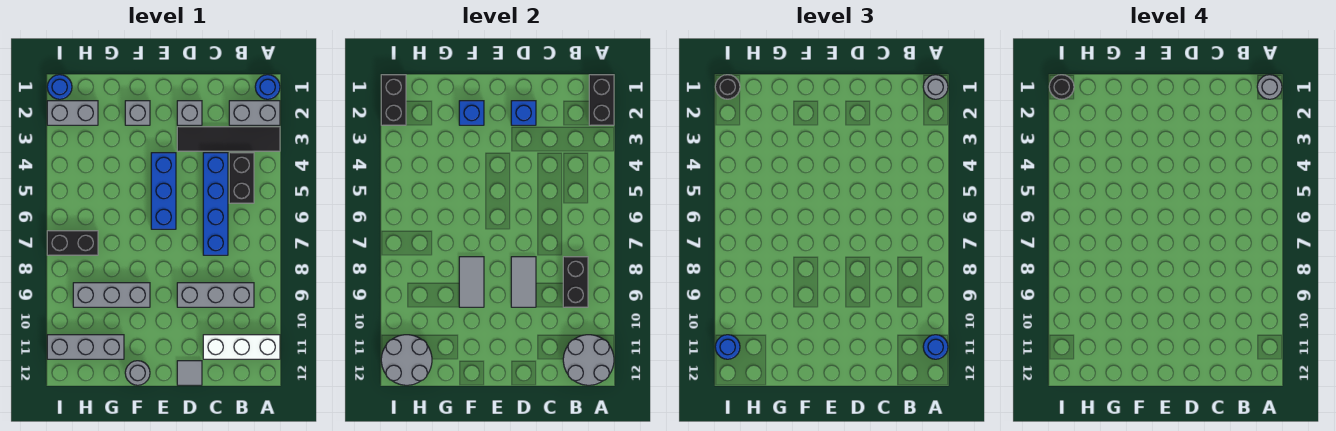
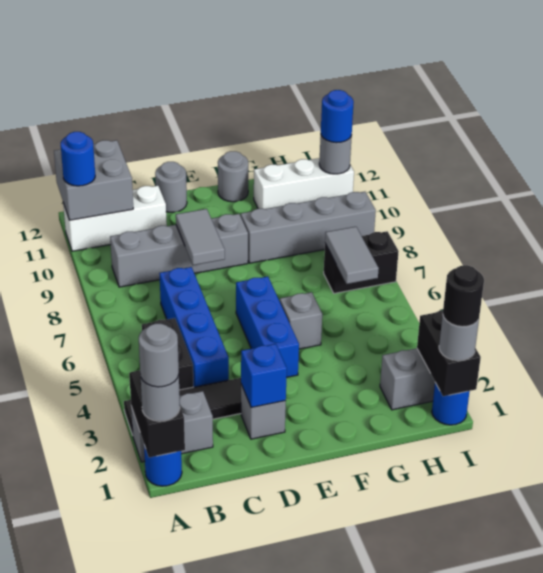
grey 2x2 round brick [563,335,614,385] -> grey 2x2 brick [54,140,133,220]
black 1x2 brick [563,257,588,307] -> none
grey 1x3 brick [177,283,254,307] -> grey 1x4 brick [110,214,248,287]
grey 1x1 tile [177,361,202,385] -> grey 1x1 round brick [155,162,187,212]
grey 1x1 brick [125,101,150,125] -> grey 1x1 brick moved to [280,292,322,349]
blue 1x1 brick [459,101,484,125] -> none
grey 1x2 tile [459,257,484,307] -> grey 1x2 tile moved to [325,227,379,284]
grey 1x3 brick [73,283,150,307] -> grey 1x4 brick [241,192,376,263]
grey 1x3 brick [47,335,124,359] -> white 1x3 brick [254,158,354,209]
grey 2x2 round brick [381,335,432,385] -> grey 1x1 round brick [319,135,352,174]
black 1x1 round brick [715,75,740,99] -> grey 1x1 round brick [439,316,479,361]

